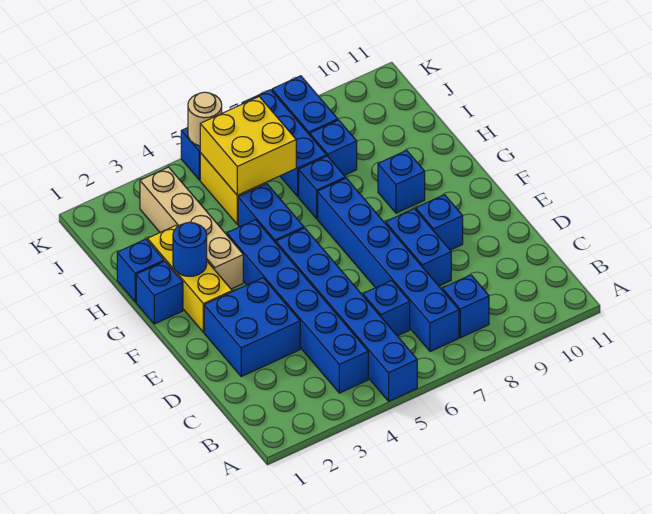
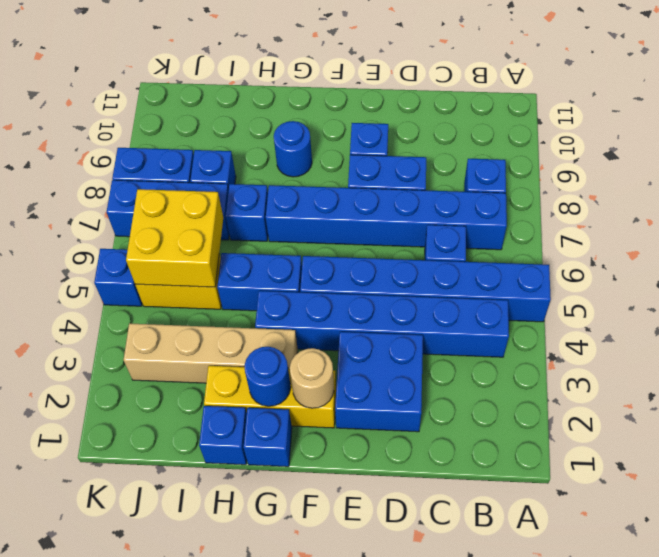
blue 1x1 brick [378,150,425,213] -> blue 1x1 round brick [274,121,312,177]
tan 1x1 round brick [188,92,222,146] -> tan 1x1 round brick moved to [290,348,334,408]

